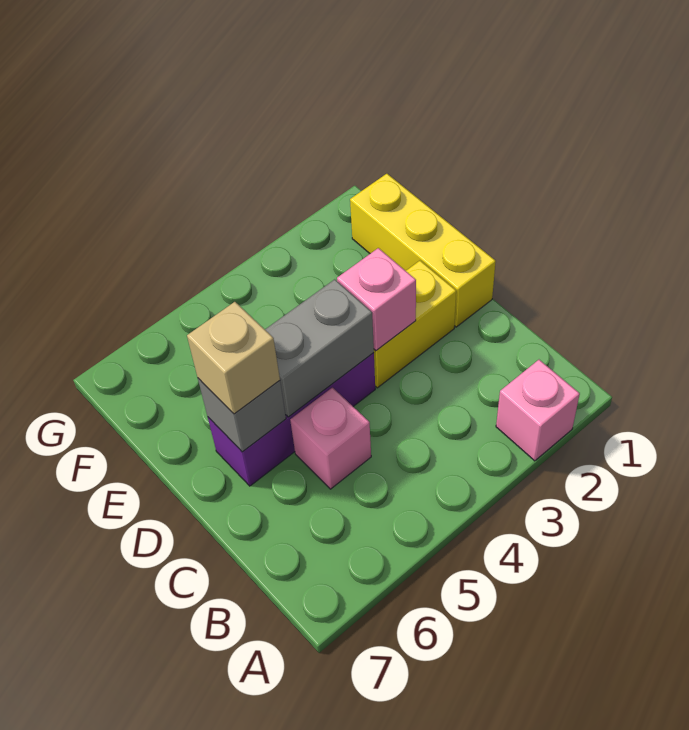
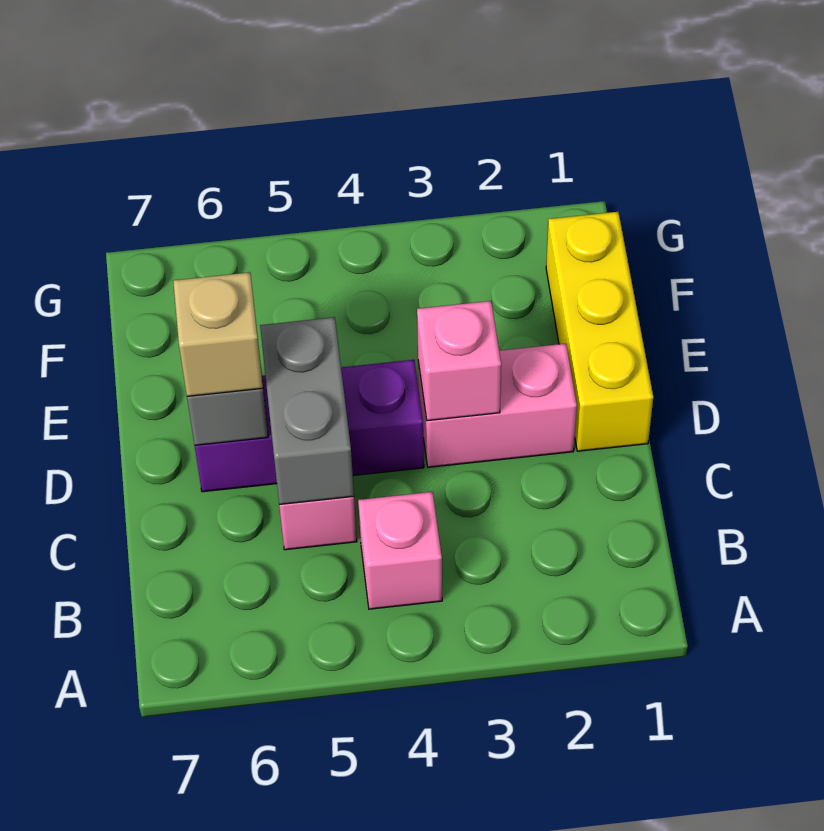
pink 1x1 brick [496,360,580,461] -> pink 1x1 brick moved to [358,492,442,609]
yellow 1x2 brick [374,261,456,388] -> pink 1x2 brick [418,344,577,467]
grey 1x2 brick [265,279,374,417] -> grey 1x2 brick turned to [260,317,354,505]

